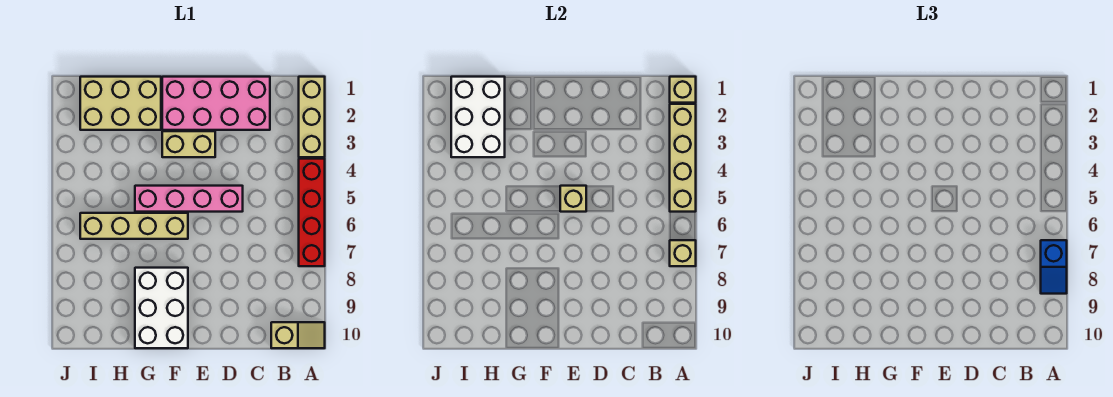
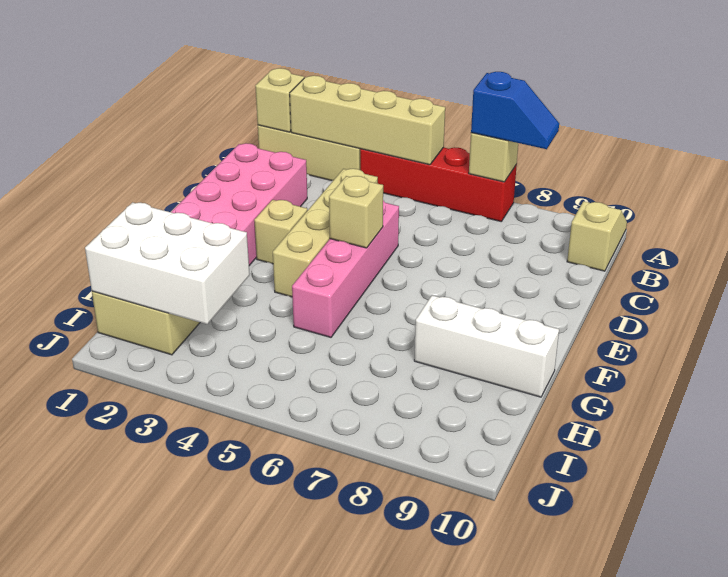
tan 1x2 brick [162,131,215,157] -> tan 1x1 brick [254,200,307,264]
tan 1x4 brick [80,213,188,239] -> tan 1x4 brick moved to [273,169,378,297]
white 2x3 brick [135,268,188,348] -> white 1x3 brick [414,295,559,397]

